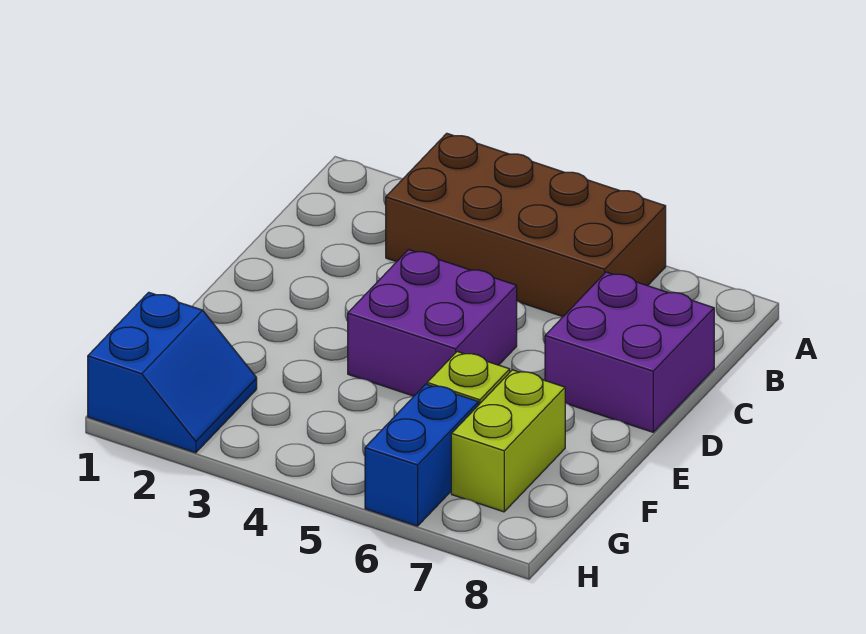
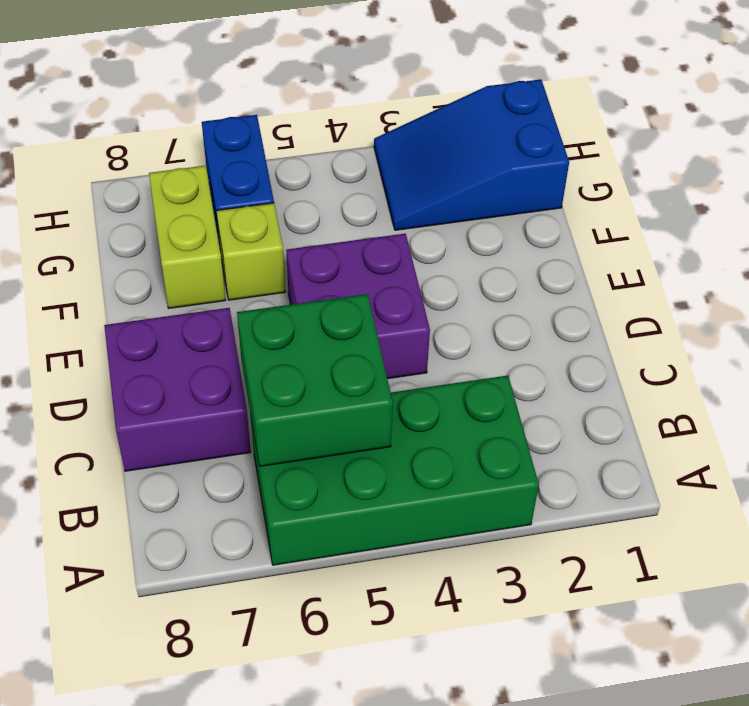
brown 2x4 brick [386,133,666,317] -> green 2x4 brick [251,376,539,565]
none -> green 2x2 brick [237,294,393,466]
blue 2x2 slope [88,292,257,453] -> blue 2x3 slope [374,79,569,230]

